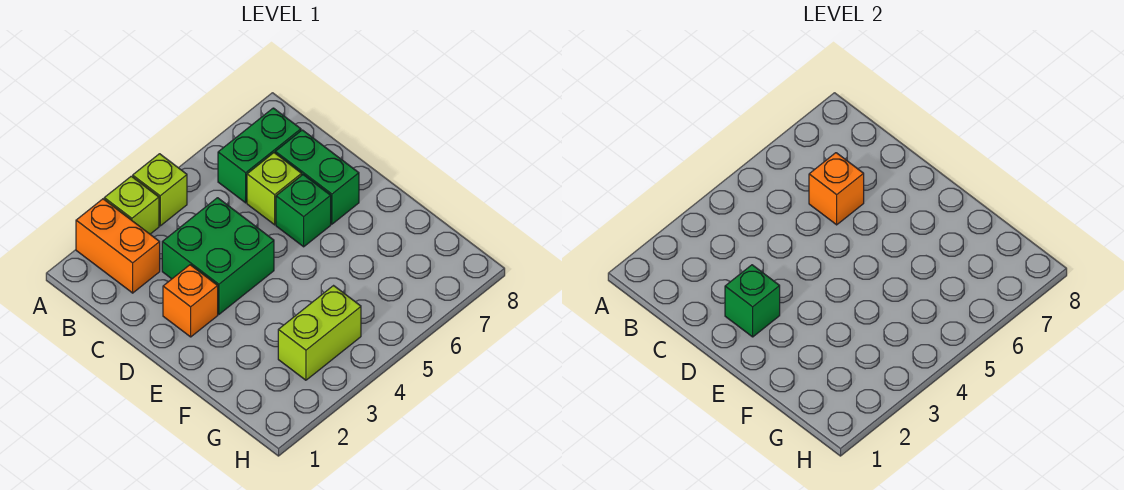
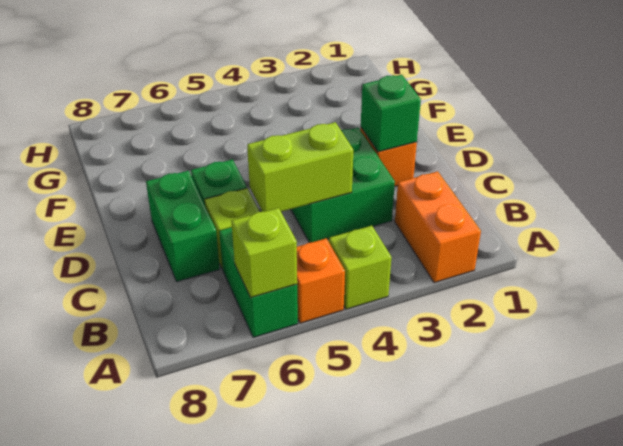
lime 1x1 brick [104,176,159,234] -> lime 1x1 brick moved to [231,208,297,298]
green 1x2 brick [218,108,301,203] -> green 1x2 brick turned to [219,227,298,338]
orange 1x1 brick [809,153,864,225] -> orange 1x1 brick moved to [297,238,345,323]
lime 1x2 brick [278,286,361,380] -> lime 1x2 brick moved to [247,122,353,212]

